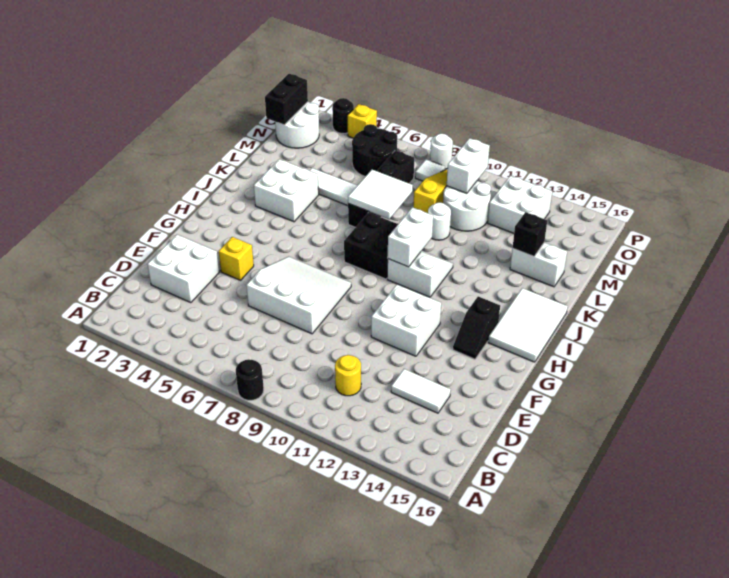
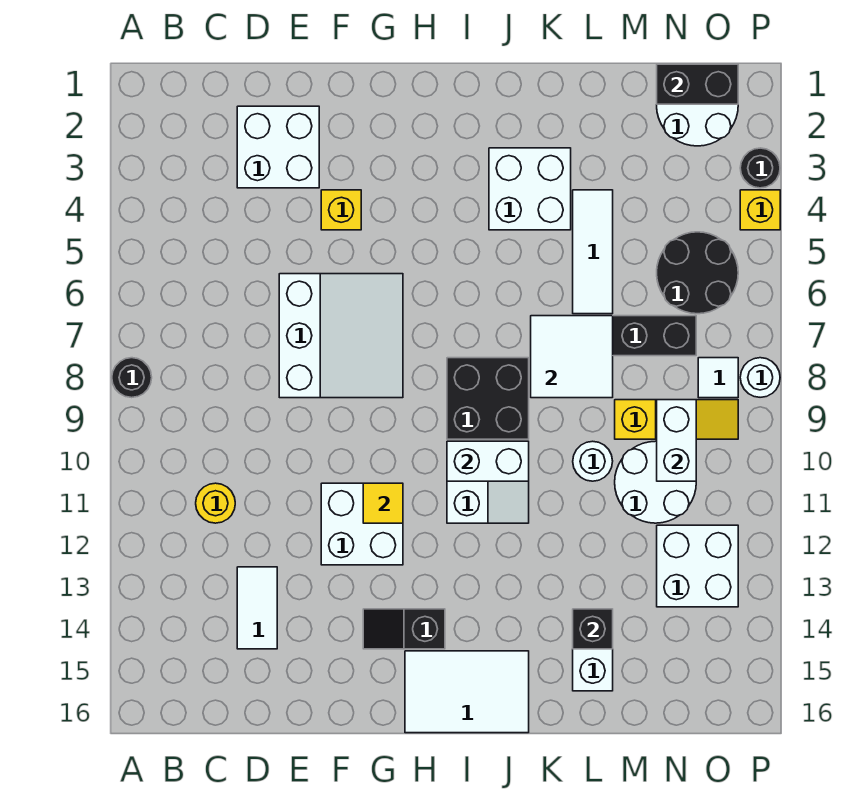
none -> yellow 1x1 tile [363,483,403,523]
white 1x2 brick [447,138,490,193] -> white 1x2 brick turned to [657,400,696,481]

